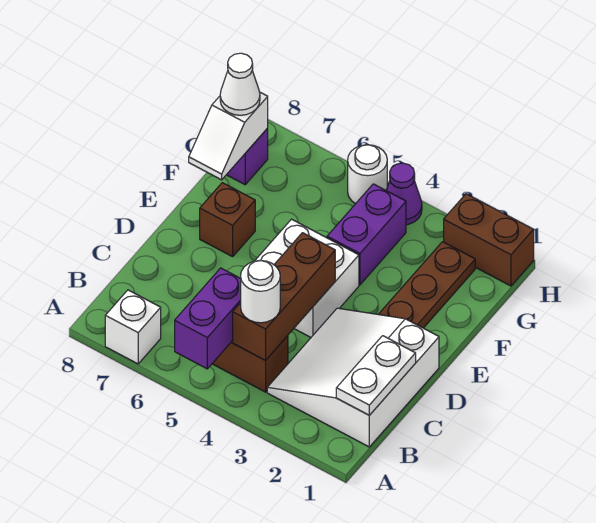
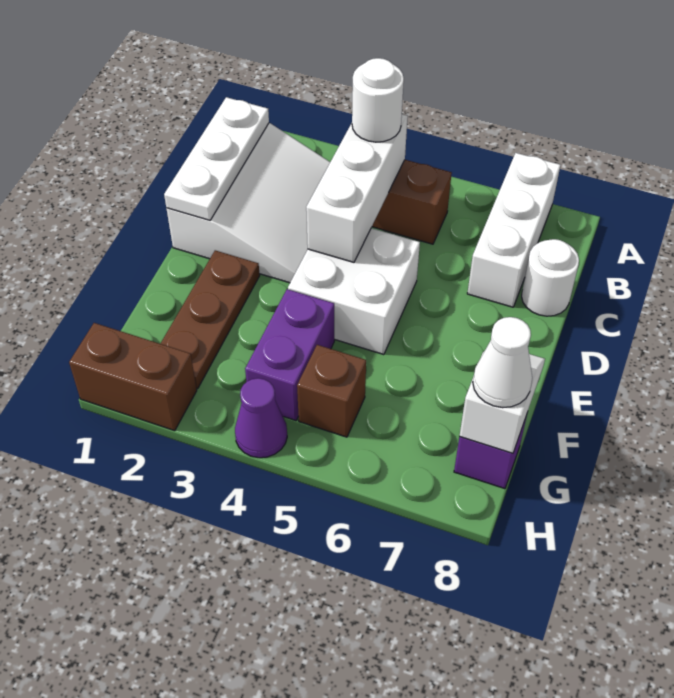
purple 1x2 brick [175,268,241,369] -> none
white 1x1 brick [105,290,161,364] -> white 1x3 brick [467,153,560,307]
white 1x2 plate [336,336,416,415] -> white 1x3 plate [164,97,269,220]
brown 1x3 brick [233,233,335,360] -> white 1x3 brick [306,114,408,262]
brown 1x1 brick [200,183,255,257] -> brown 1x1 brick moved to [297,345,366,437]
white 1x1 round brick [348,145,387,204] -> white 1x1 round brick moved to [522,239,579,316]

